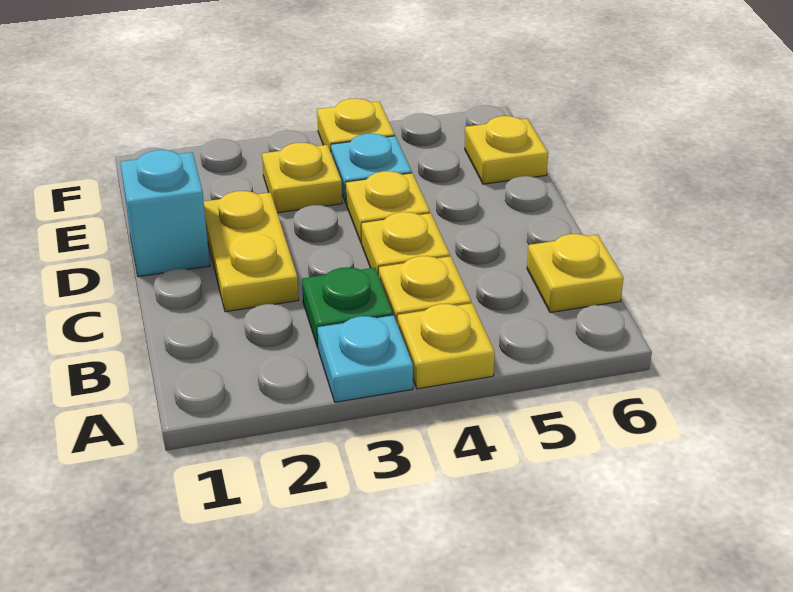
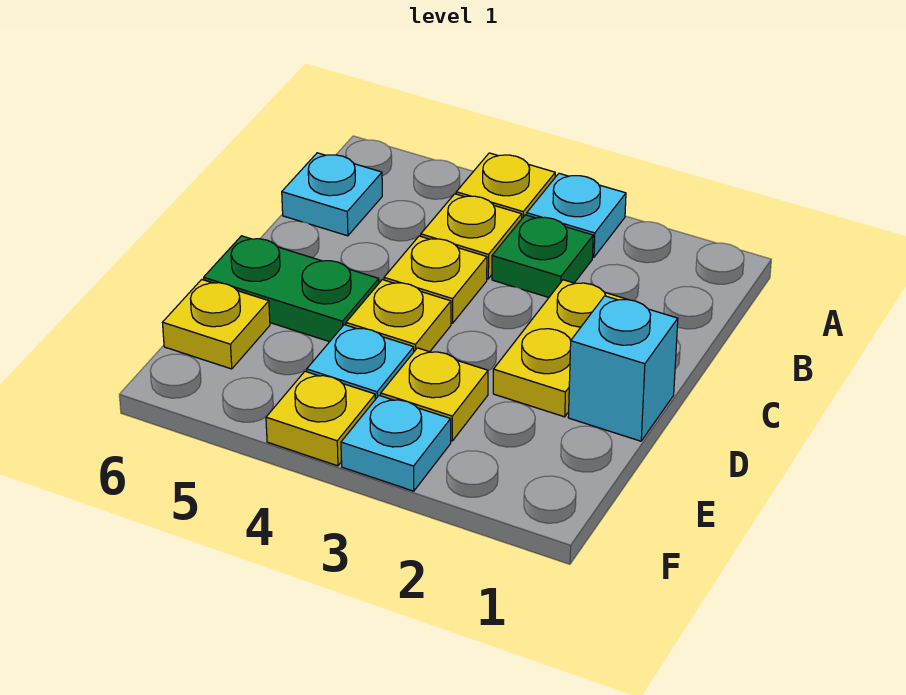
yellow 1x1 plate [527,234,623,313] -> cyan 1x1 plate [282,153,382,236]
none -> green 1x2 plate [204,236,379,342]
none -> cyan 1x1 plate [341,396,451,491]

